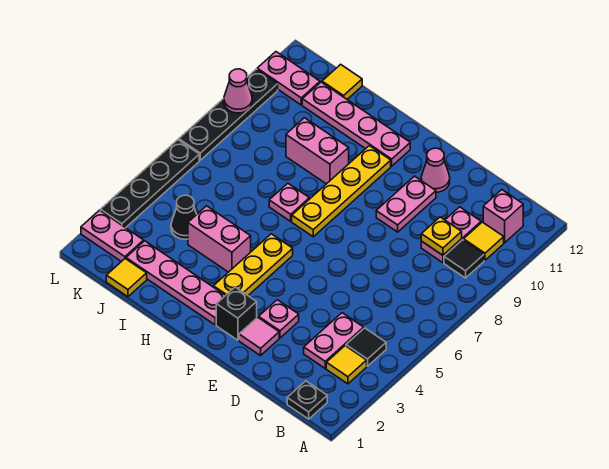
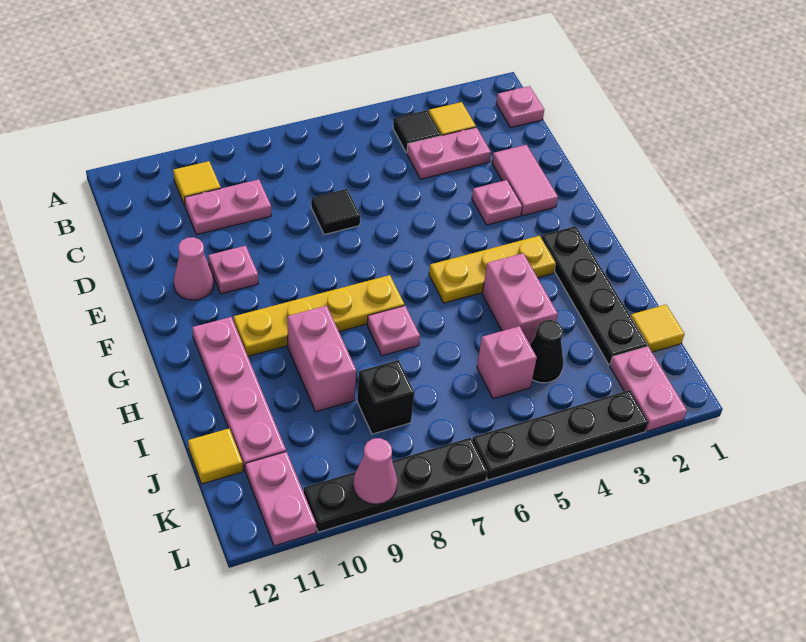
black 1x1 plate [287,381,327,419] -> pink 1x1 plate [496,86,544,128]
black 1x1 tile [444,240,484,278] -> black 1x1 tile moved to [311,189,360,235]
pink 1x1 brick [483,190,523,243] -> pink 1x1 brick moved to [477,326,537,399]
yellow 1x1 plate [421,217,462,255] -> none
pink 1x1 tile [239,317,279,356] -> pink 1x2 tile [492,145,558,216]
pink 1x2 plate [376,176,436,232] -> pink 1x1 plate [208,246,258,294]
black 1x1 brick [216,287,257,340] -> black 1x1 brick moved to [357,360,414,434]
pink 1x4 plate [126,241,226,325] -> black 1x4 plate [541,226,647,365]

